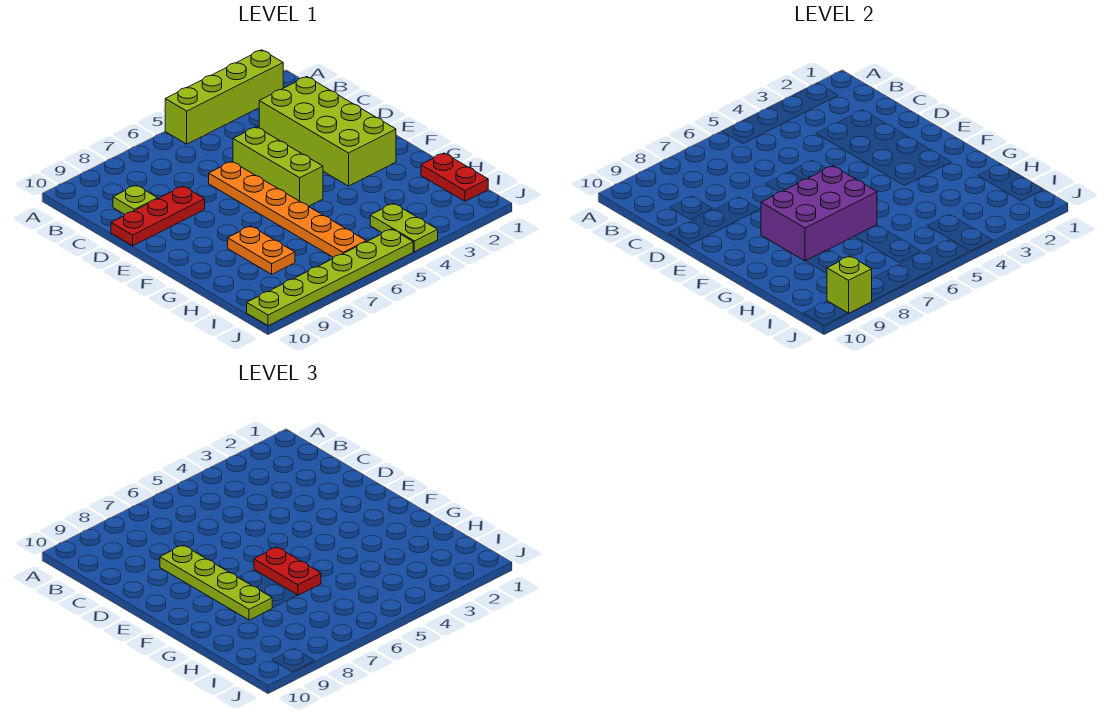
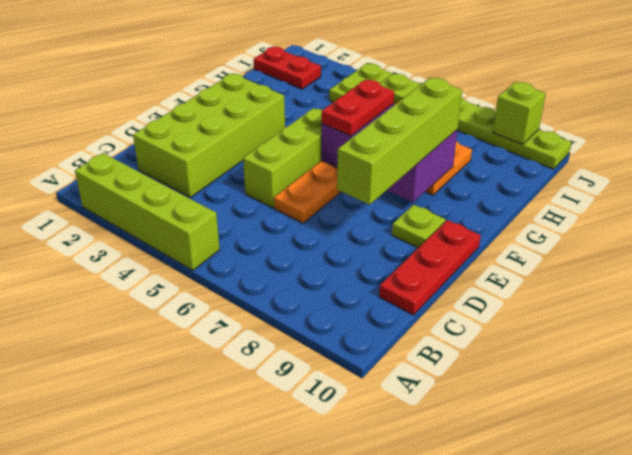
lime 1x1 plate [113,185,158,214] -> lime 1x1 plate moved to [392,205,446,248]
red 1x3 plate [111,186,205,246] -> red 1x3 plate turned to [379,220,481,315]
lime 1x4 plate [160,545,272,620] -> lime 1x4 brick [337,78,462,205]
red 1x2 plate [421,153,488,201] -> red 1x2 plate turned to [254,47,321,89]

